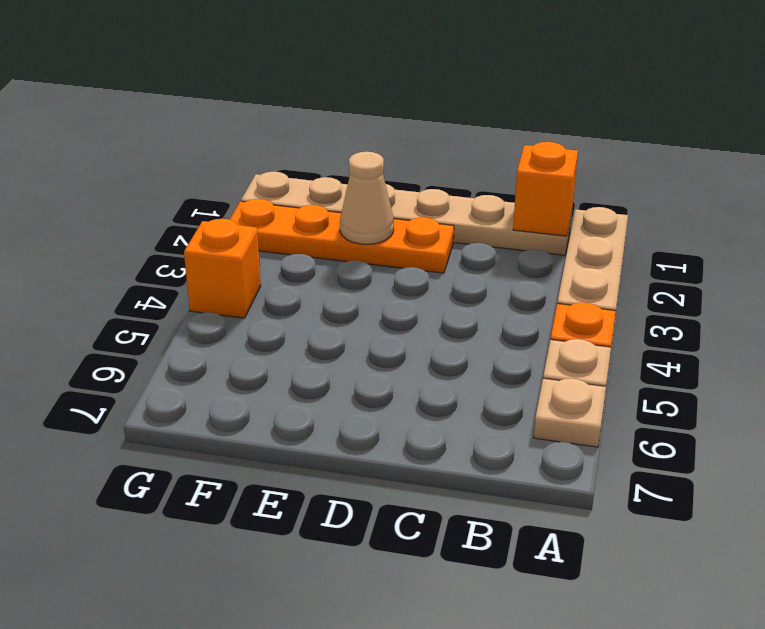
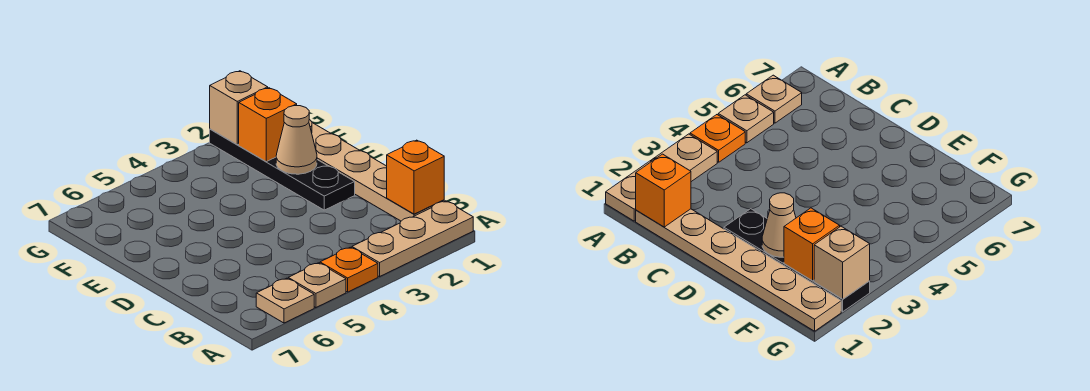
orange 1x4 plate [230,199,454,273] -> black 1x4 plate [210,129,355,210]
none -> tan 1x1 brick [210,71,268,145]
orange 1x1 brick [184,219,261,318] -> orange 1x1 brick moved to [239,88,297,162]

